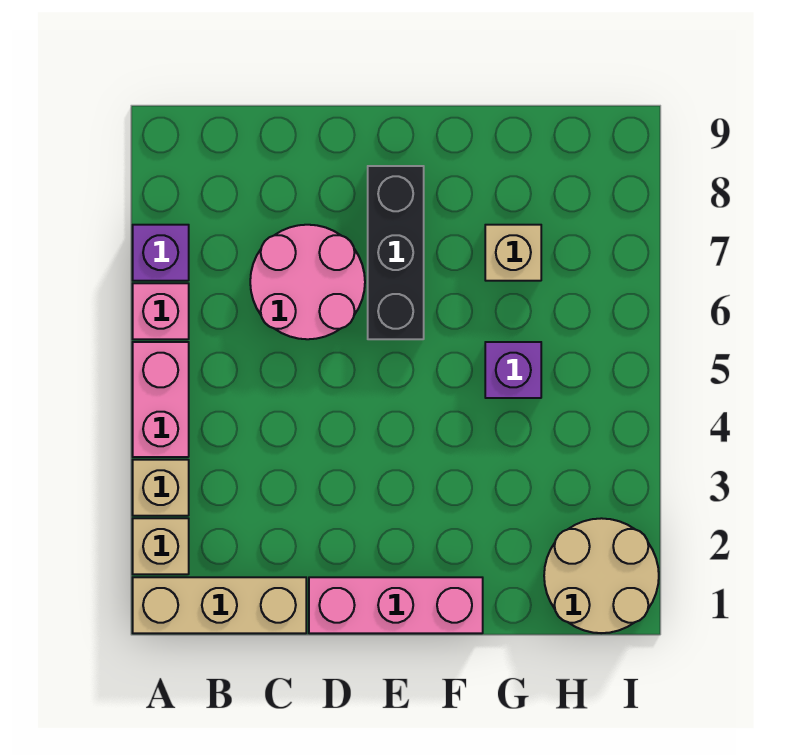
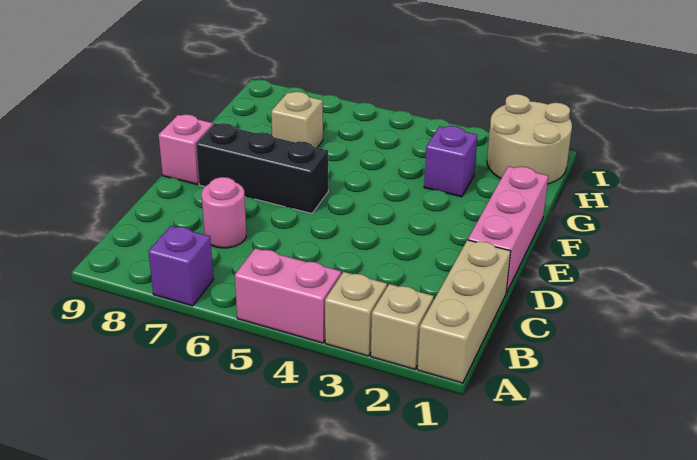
pink 1x1 brick [133,283,189,339] -> pink 1x1 brick moved to [159,114,213,185]
pink 2x2 round brick [250,225,365,339] -> pink 1x1 round brick [202,177,246,248]
purple 1x1 brick [485,342,541,398] -> purple 1x1 brick moved to [424,126,478,197]

